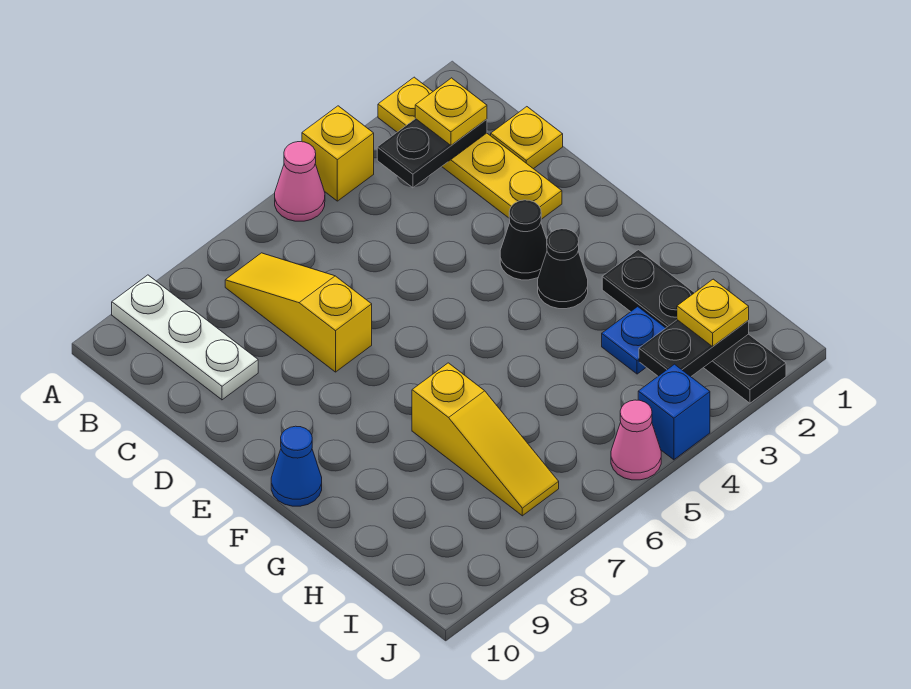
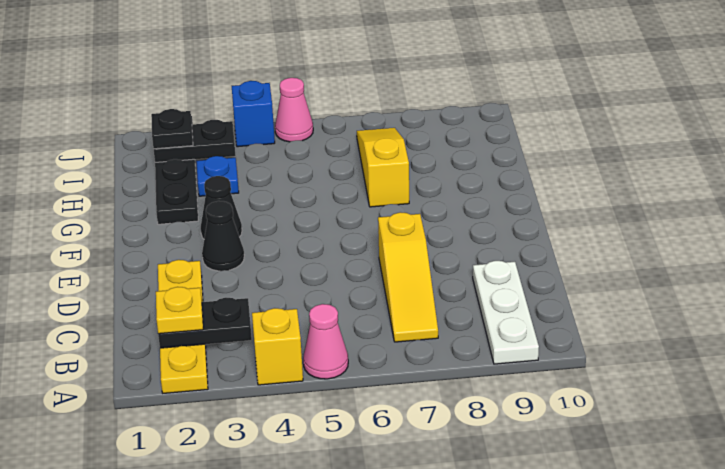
yellow 1x1 plate [491,107,563,169] -> none
blue 1x1 cone [271,426,322,506] -> none
yellow 1x1 plate [677,279,749,346] -> black 1x1 plate [151,109,193,149]

